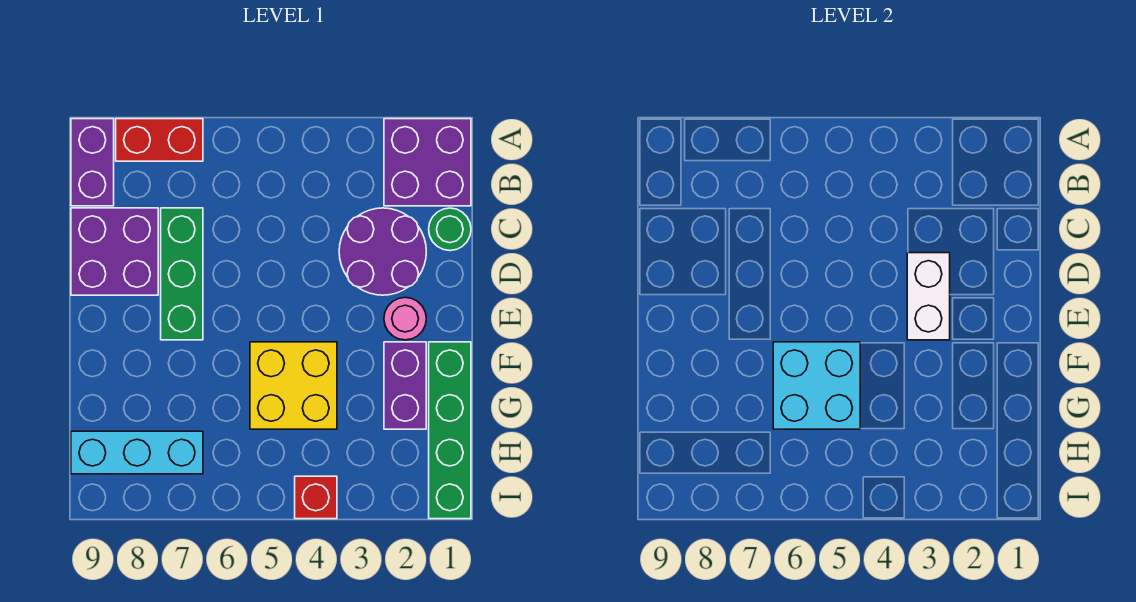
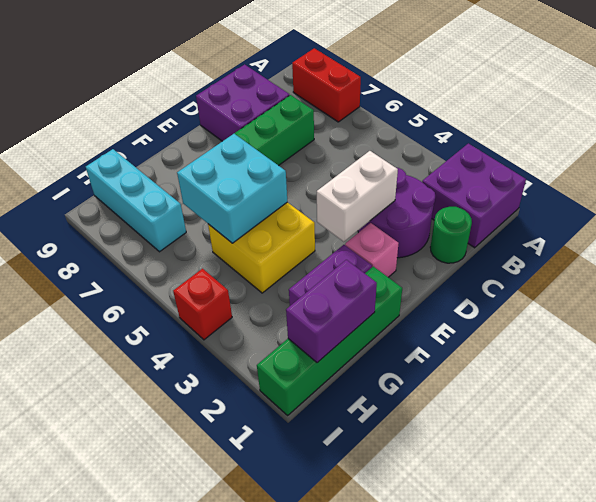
purple 1x2 brick [71,119,114,206] -> purple 1x2 brick moved to [286,260,377,363]
pink 1x1 round brick [384,297,426,340] -> pink 1x1 brick [345,223,399,277]

